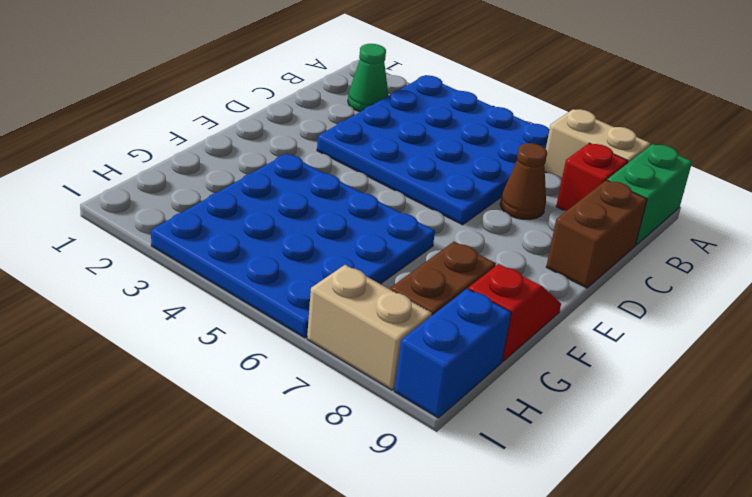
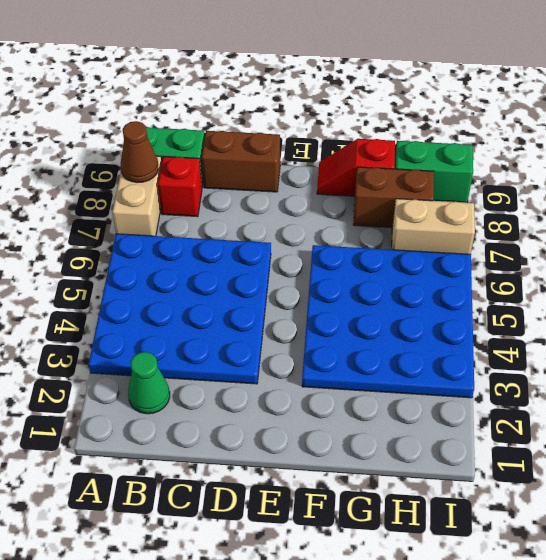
brown 1x1 cone [500,143,547,219] -> brown 1x1 cone moved to [121,121,158,183]
blue 1x2 brick [394,289,511,418] -> green 1x2 brick [394,141,473,203]
tan 1x2 brick [307,265,432,390] -> tan 1x2 brick turned to [392,199,475,254]

